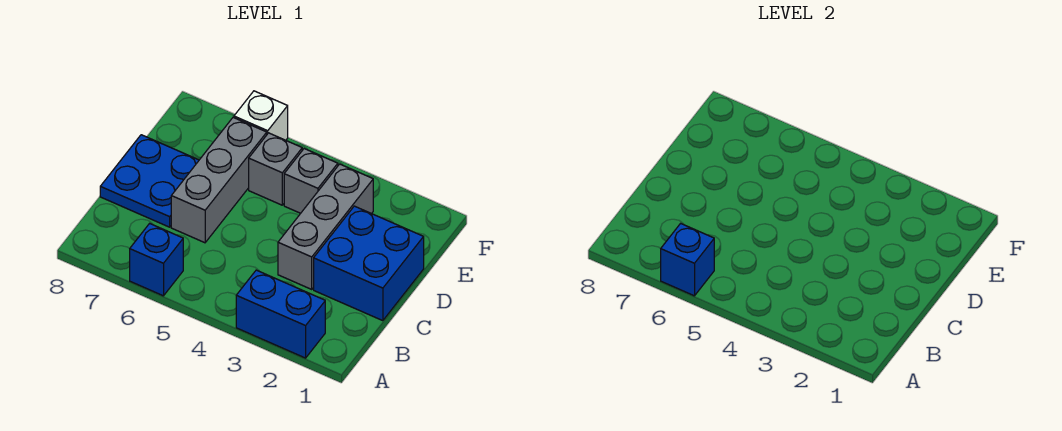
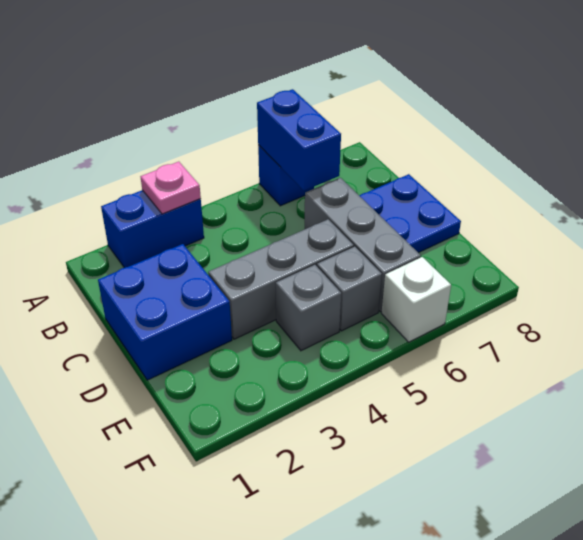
none -> pink 1x1 plate [141,162,201,214]
blue 1x1 brick [661,223,714,296] -> blue 1x2 brick [257,89,341,191]
grey 1x3 brick [278,164,373,289] -> grey 1x3 brick turned to [208,219,354,339]

